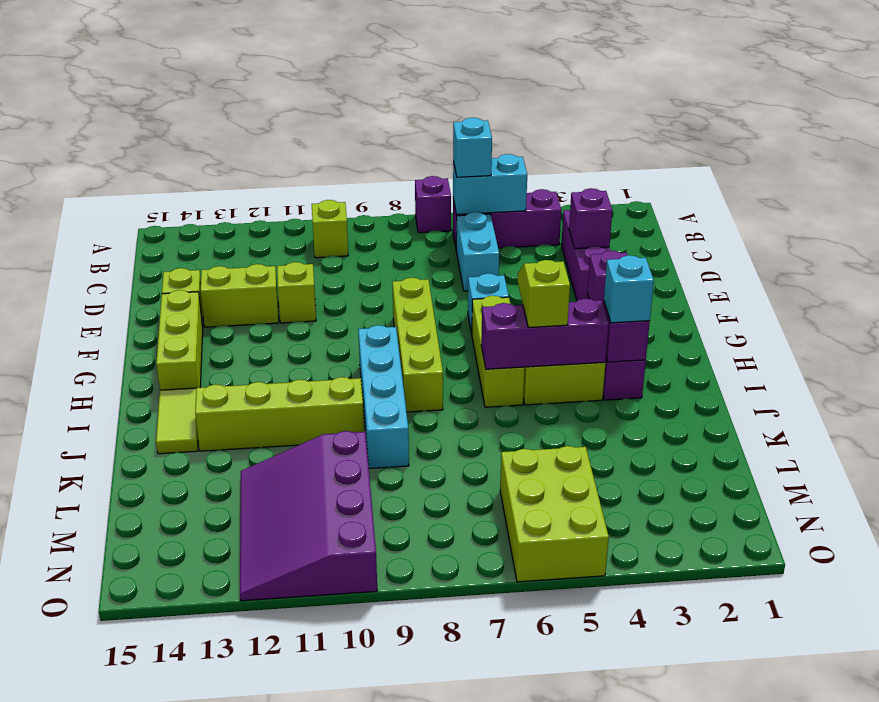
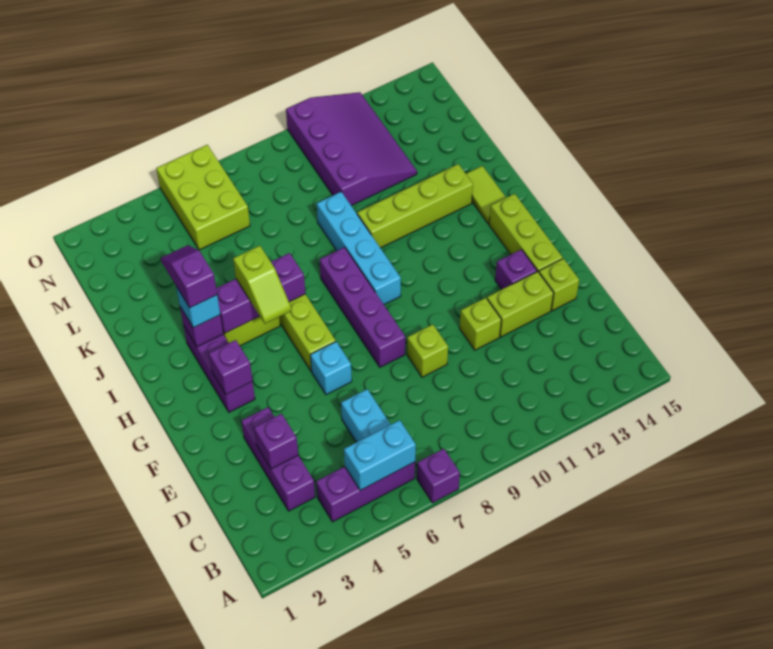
cyan 1x1 brick [453,118,492,177] -> none
lime 1x1 brick [312,200,348,258] -> lime 1x1 brick moved to [407,324,448,377]
lime 1x4 brick [392,278,443,412] -> purple 1x4 brick [320,247,405,367]
none -> purple 1x1 brick [495,249,537,289]
none -> purple 1x2 slope [161,245,217,308]

